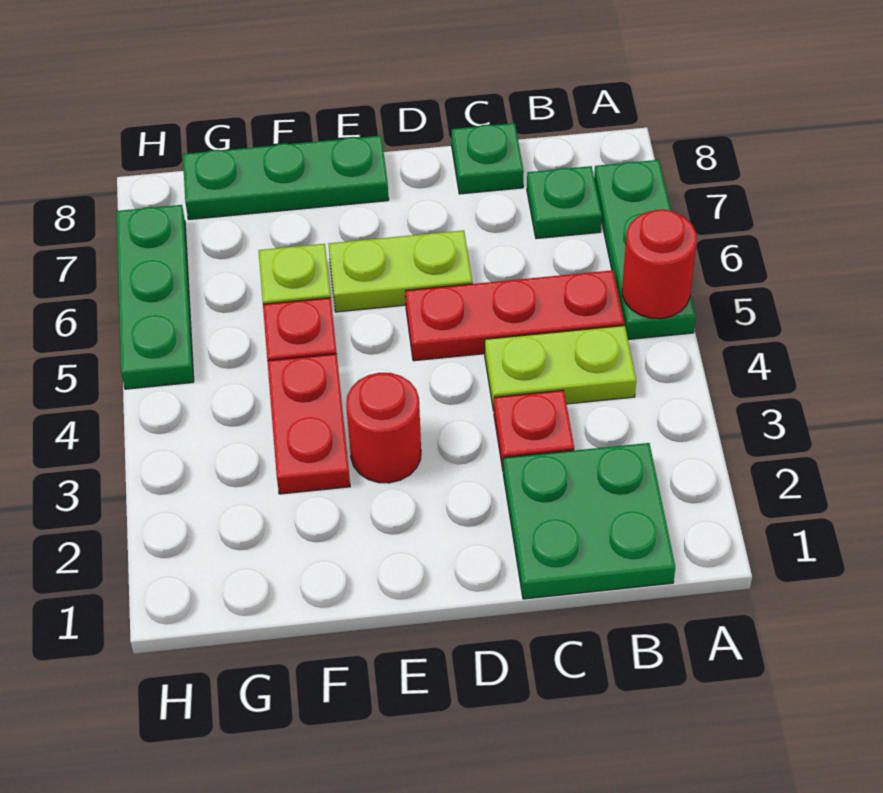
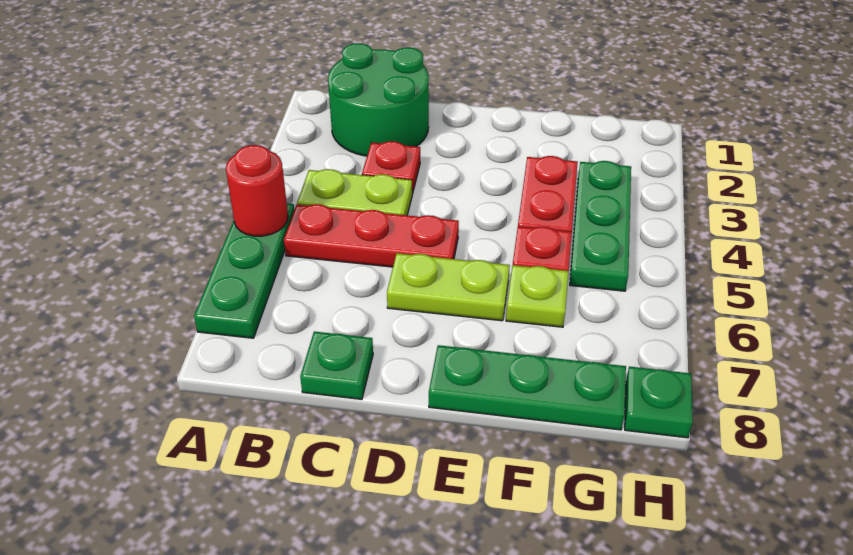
green 2x2 plate [503,443,675,599] -> green 2x2 round brick [328,43,429,156]
green 1x1 plate [527,166,602,239] -> green 1x1 plate moved to [625,367,693,438]
red 1x1 round brick [346,373,421,483] -> none
green 1x3 plate [116,205,194,389] -> green 1x3 plate moved to [570,161,631,291]

